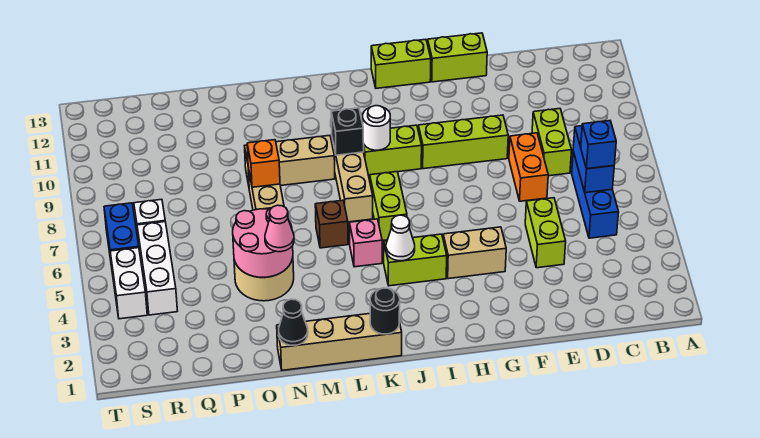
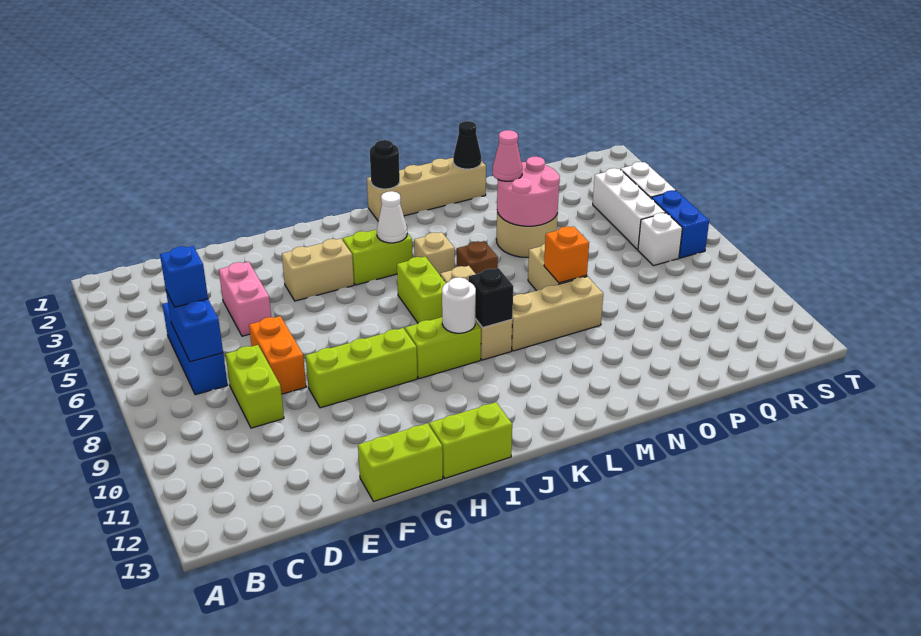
lime 1x2 brick [525,198,566,268] -> pink 1x2 brick [219,262,271,336]
pink 1x1 brick [349,219,382,267] -> tan 1x1 brick [414,232,455,275]

